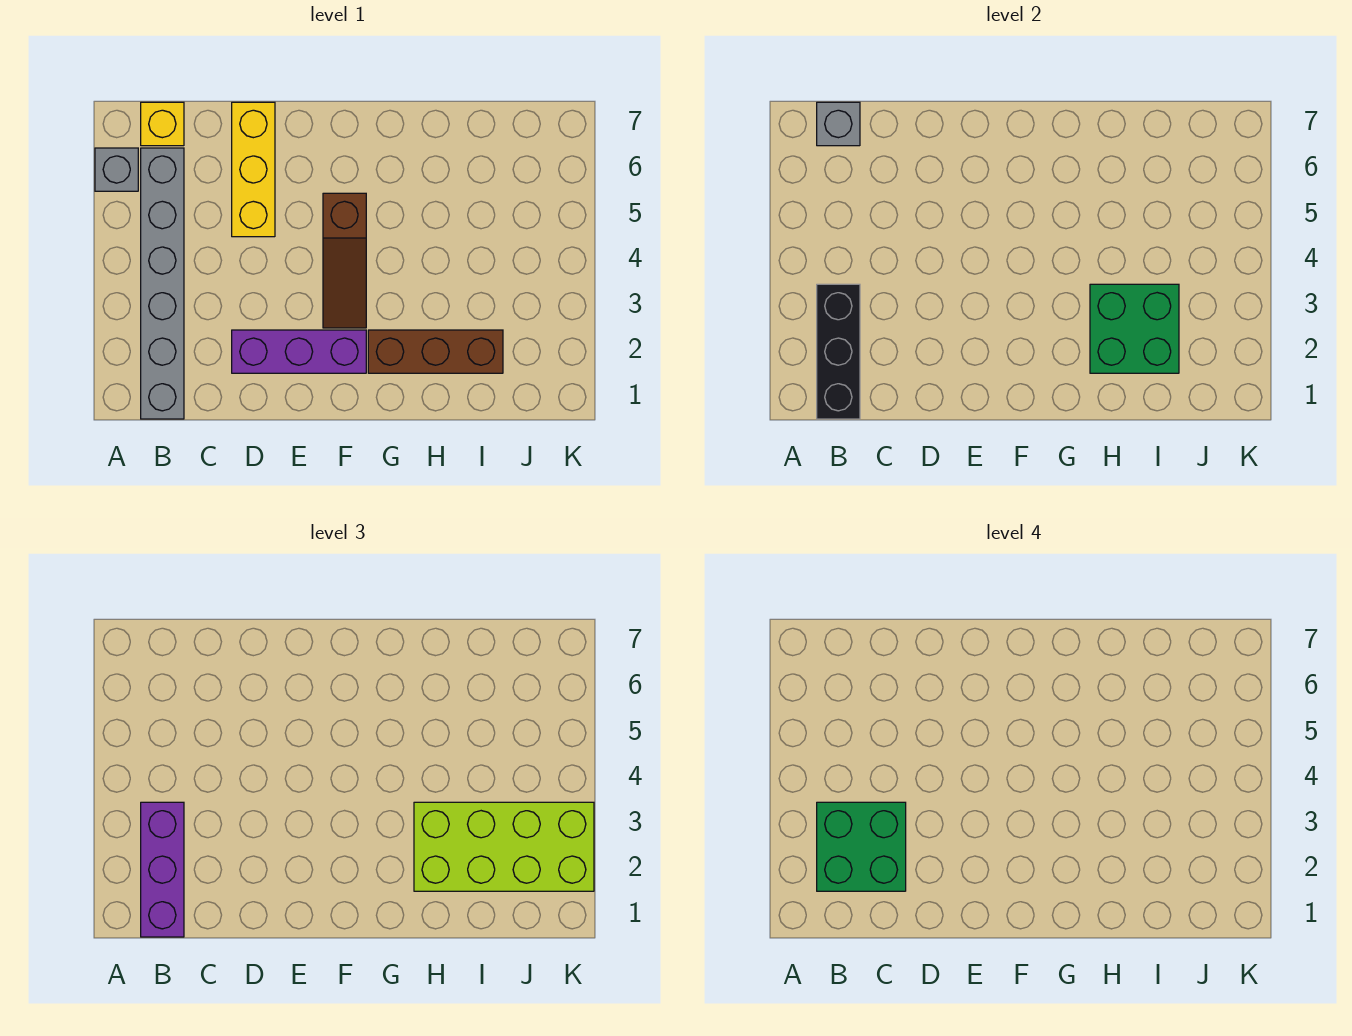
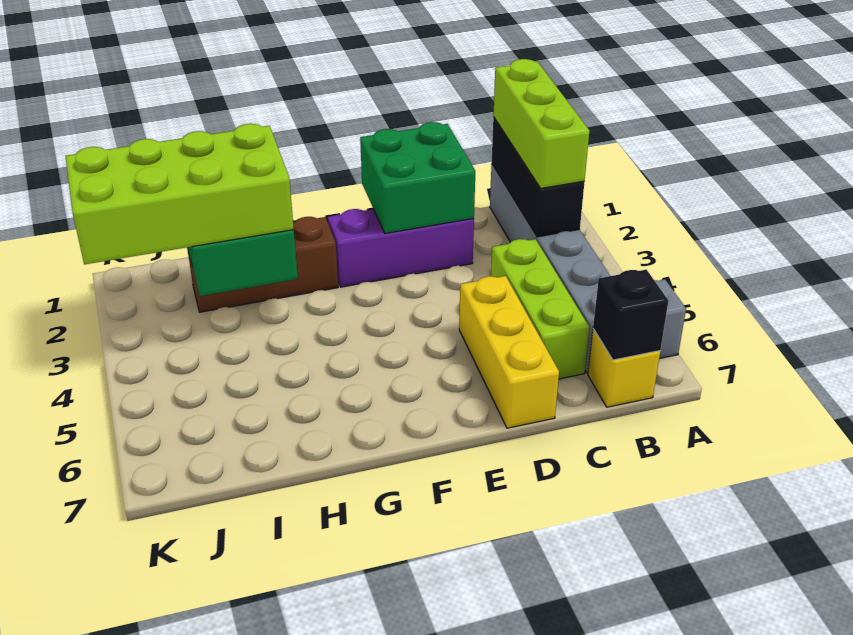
purple 1x3 brick [141,802,184,937] -> lime 1x3 brick [493,59,590,188]
green 2x2 brick [817,802,906,891] -> green 2x2 brick moved to [360,122,475,233]
grey 1x1 brick [817,102,860,146] -> black 1x1 brick [593,269,668,360]
none -> lime 1x3 brick [491,239,590,379]
brown 1x3 slope [323,193,366,328] -> none

